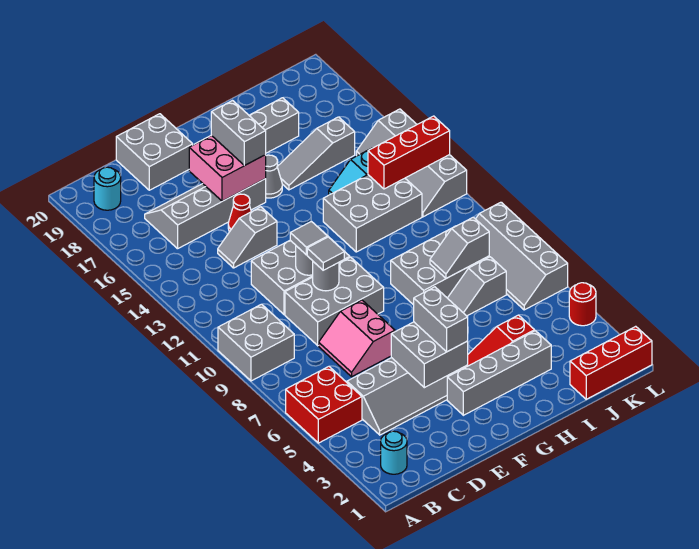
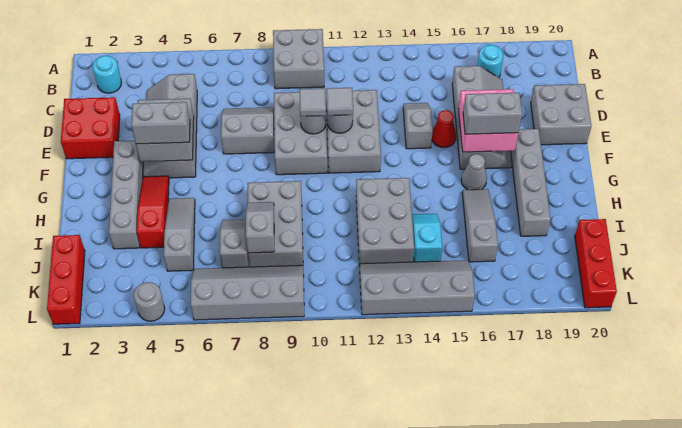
red 2x2 brick [286,367,362,443] -> red 2x2 brick moved to [61,97,120,159]
cyan 1x1 round brick [94,167,121,210] -> cyan 1x1 round brick moved to [477,45,503,78]
pink 2x2 slope [319,300,395,377] -> grey 2x2 slope [221,107,274,154]
none -> grey 1x3 slope [164,198,195,271]
red 1x3 brick [368,116,450,189] -> red 1x3 brick moved to [575,219,617,308]
red 1x1 round brick [569,283,596,326] -> grey 1x1 round brick [134,282,165,321]

